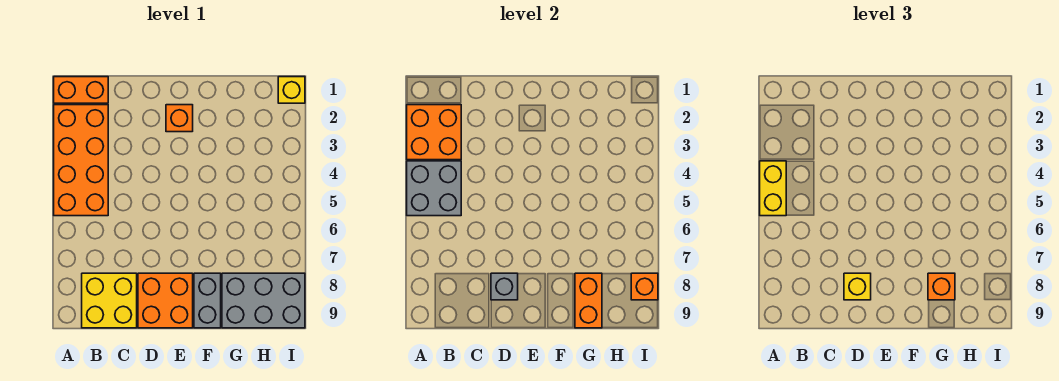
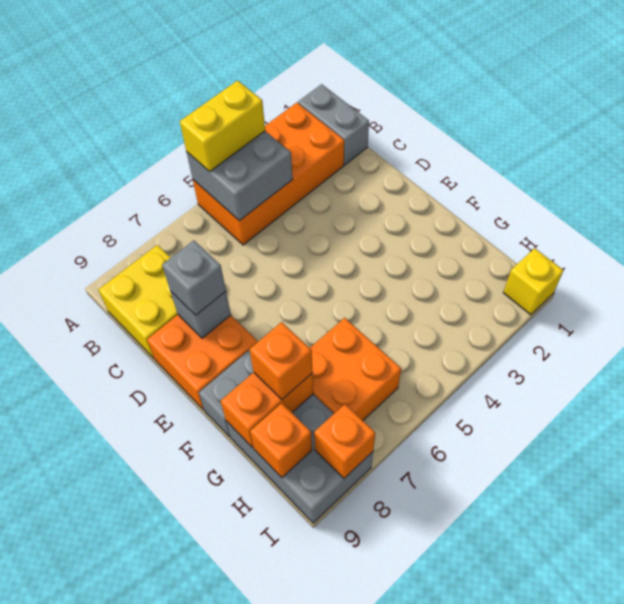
orange 1x2 brick [54,77,108,103] -> grey 1x2 brick [298,84,369,165]
orange 2x2 brick [407,105,461,160] -> orange 2x2 brick moved to [310,318,401,420]
yellow 1x1 brick [844,273,871,300] -> grey 1x1 brick [162,241,226,315]
orange 1x1 brick [166,105,193,132] -> orange 1x1 brick moved to [250,403,312,477]

